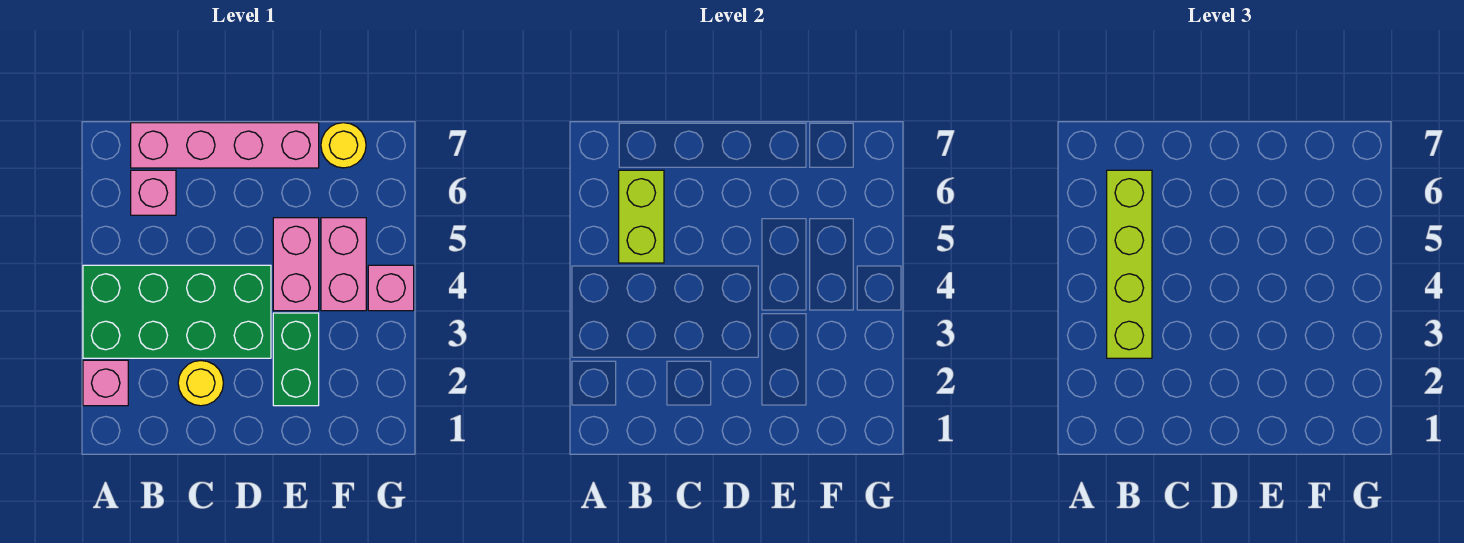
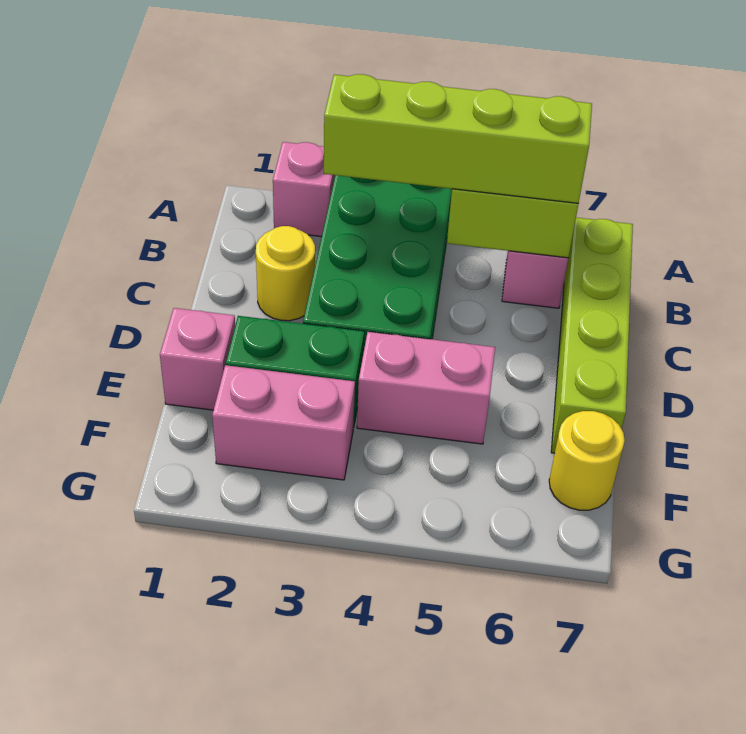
pink 1x4 brick [131,123,319,168] -> lime 1x4 brick [551,217,633,453]
pink 1x2 brick [321,218,366,311] -> pink 1x2 brick moved to [212,365,355,480]
pink 1x1 brick [368,265,414,311] -> pink 1x1 brick moved to [160,308,235,410]

